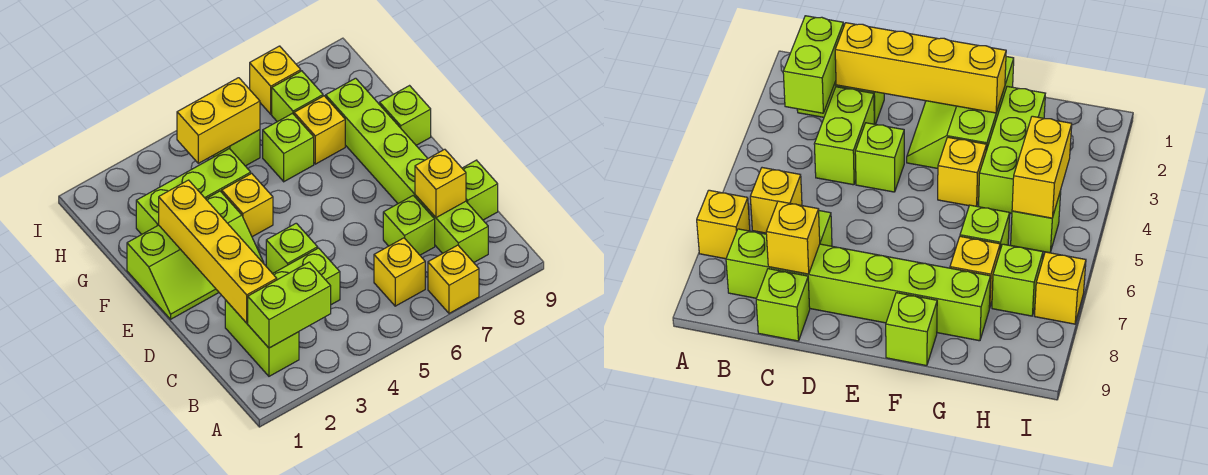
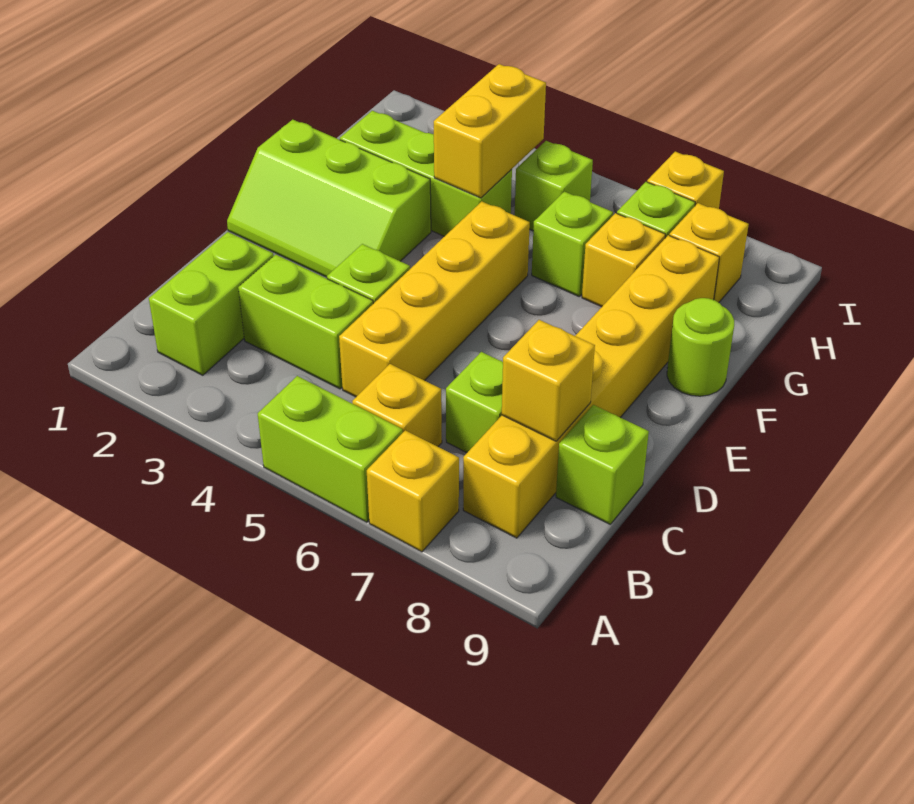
lime 1x2 brick [248,262,331,348] -> lime 1x2 brick moved to [258,376,403,522]
lime 1x6 brick [326,78,488,262] -> yellow 1x6 brick [463,235,719,538]
yellow 1x4 brick [159,180,277,323] -> yellow 1x4 brick moved to [339,201,530,397]
yellow 1x1 brick [222,173,273,237] -> yellow 1x1 brick moved to [669,203,749,303]
lime 1x1 brick [380,86,431,145] -> lime 1x1 round brick [667,298,734,396]
yellow 1x2 brick [177,78,260,163] -> yellow 1x2 brick turned to [434,64,546,198]

